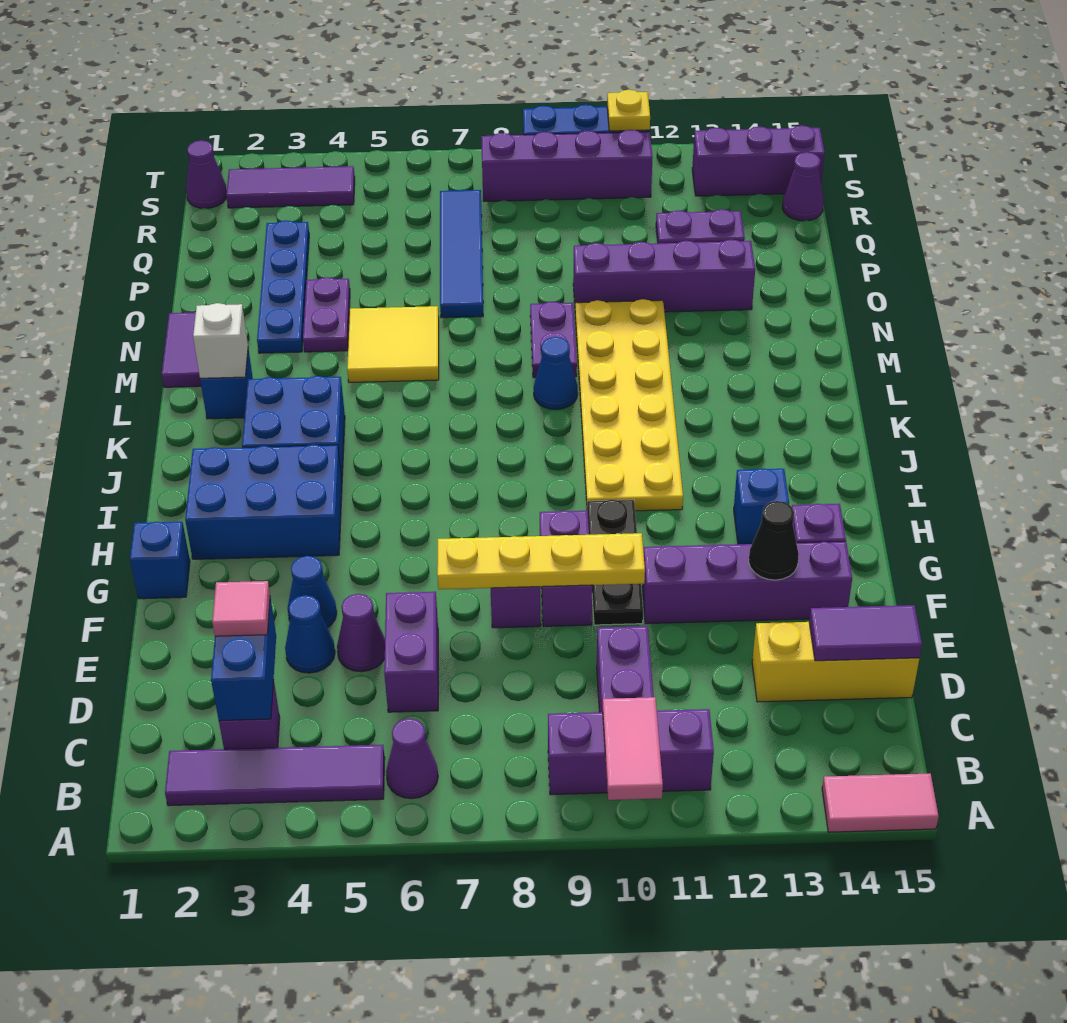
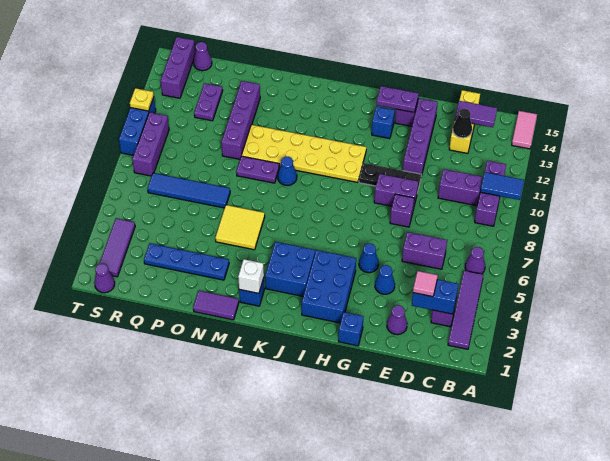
pink 1x2 tile [603,697,663,800] -> blue 1x2 tile [480,172,524,200]
purple 1x2 tile [809,605,922,661] -> purple 1x2 tile turned to [455,101,497,127]
blue 1x1 cone [285,595,335,673] -> blue 1x1 cone moved to [359,244,379,273]
purple 1x1 cone [337,594,385,672] -> purple 1x1 cone moved to [387,305,407,335]
yellow 1x4 plate [437,533,645,589] -> none
black 1x1 cone [749,501,799,580] -> black 1x1 cone moved to [453,109,472,138]
purple 1x2 plate [303,277,350,352] -> purple 1x2 plate moved to [377,86,419,113]
purple 1x4 brick [481,130,653,201] -> purple 1x3 brick [132,112,169,176]

